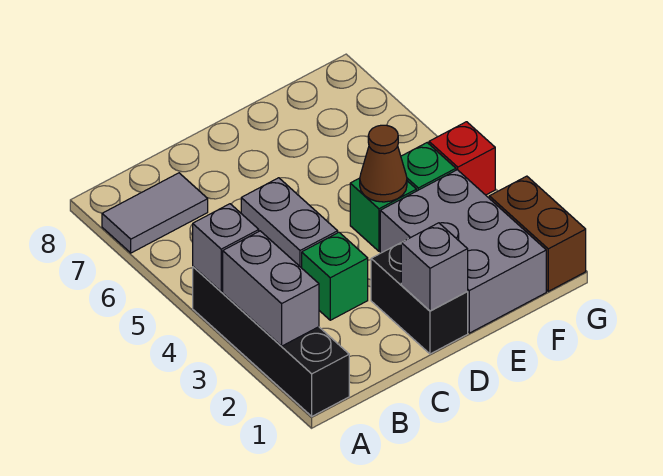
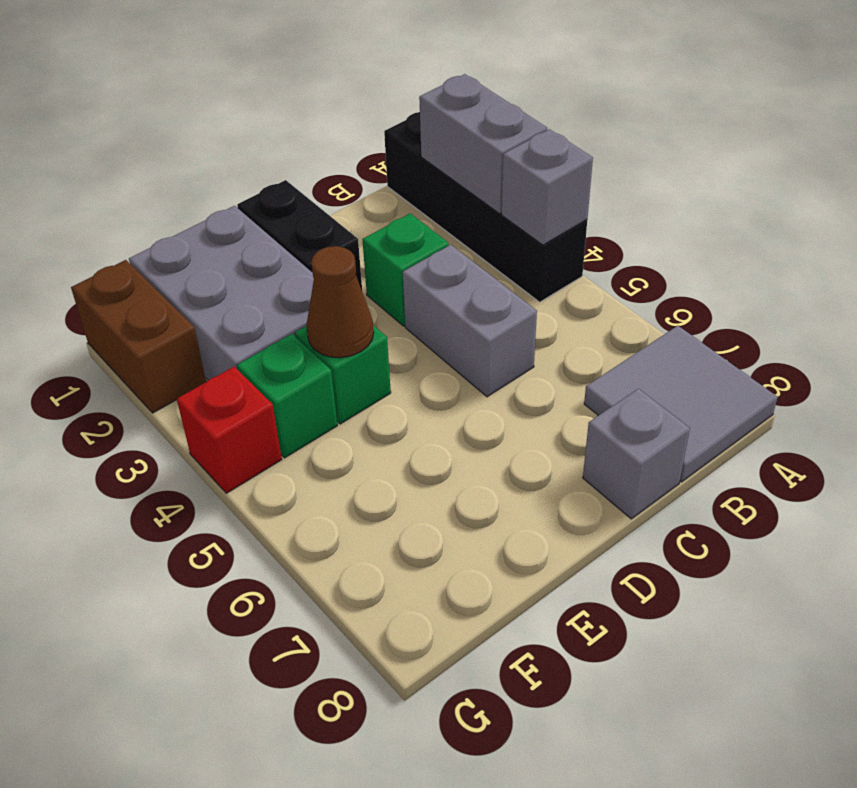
grey 1x2 tile [102,173,208,253] -> grey 2x2 tile [584,326,778,482]
grey 1x1 brick [401,223,468,311] -> grey 1x1 brick moved to [583,389,690,519]

